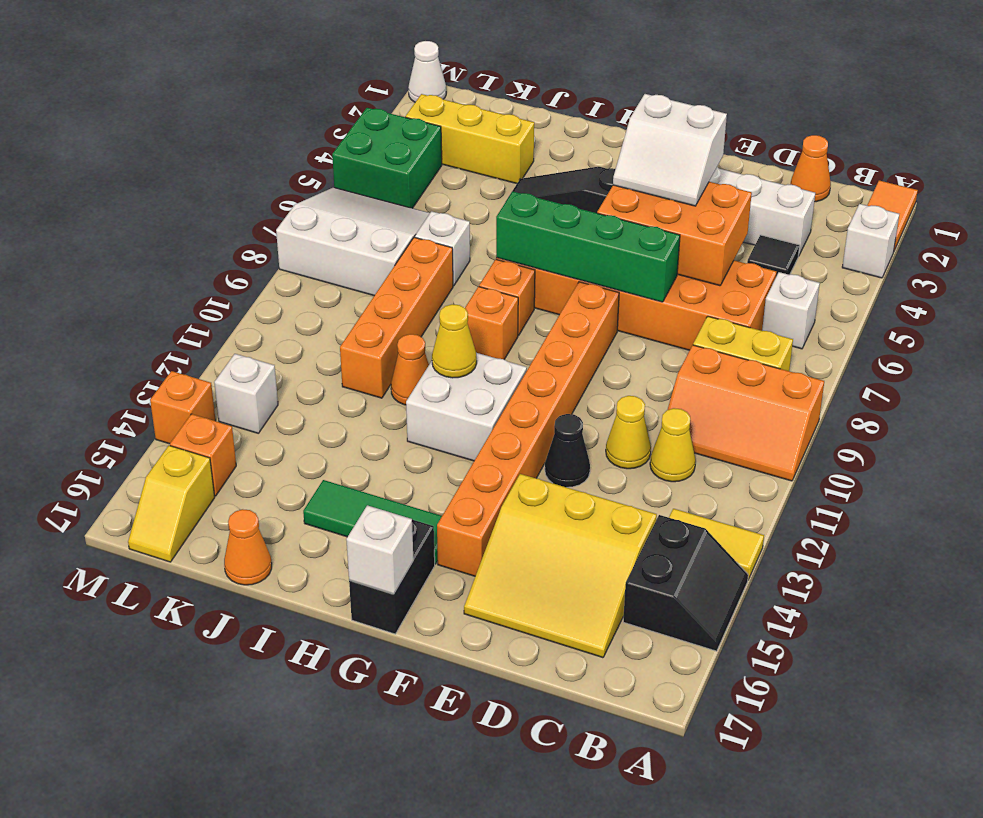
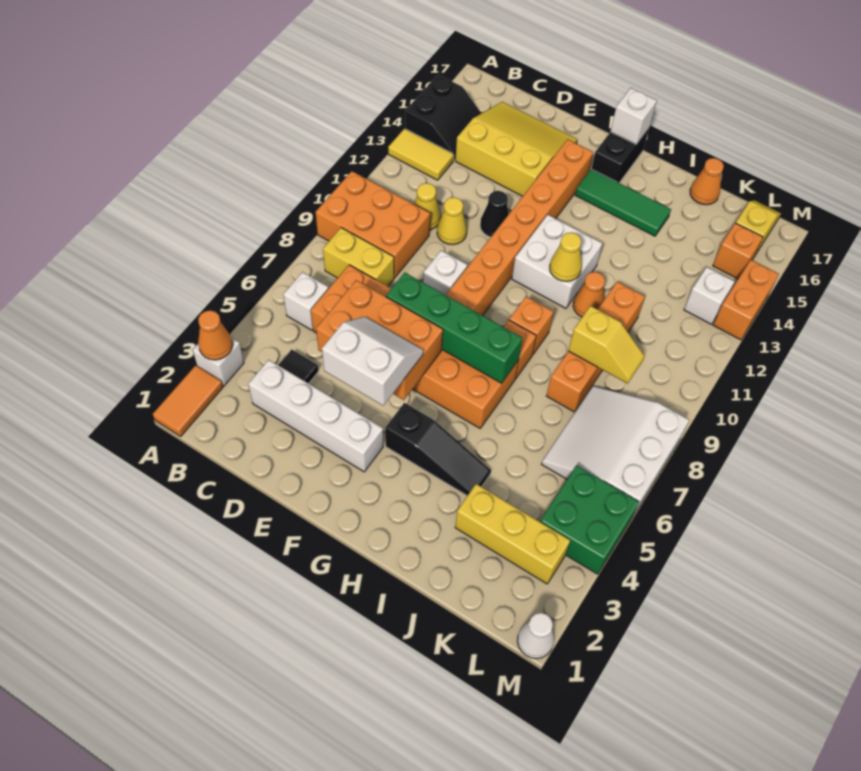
orange 2x3 slope [668,345,824,481] -> orange 2x3 brick [316,171,430,278]
black 2x2 slope [623,515,748,651] -> black 2x2 slope turned to [405,75,481,161]
orange 1x1 cone [790,135,831,202] -> orange 1x1 cone moved to [198,310,233,360]
white 1x1 brick [415,211,470,286] -> white 1x1 brick moved to [423,250,467,295]
none -> yellow 1x2 slope [568,306,645,384]
white 3x3 slope [276,187,430,296] -> white 3x3 slope turned to [541,386,689,516]
orange 1x1 brick [150,371,216,444] -> orange 1x2 brick [713,260,779,340]

